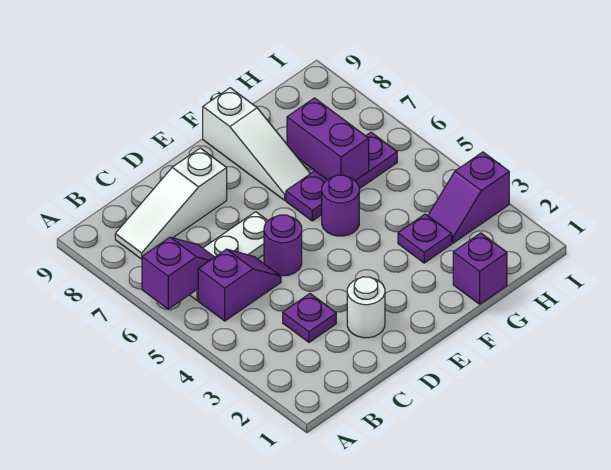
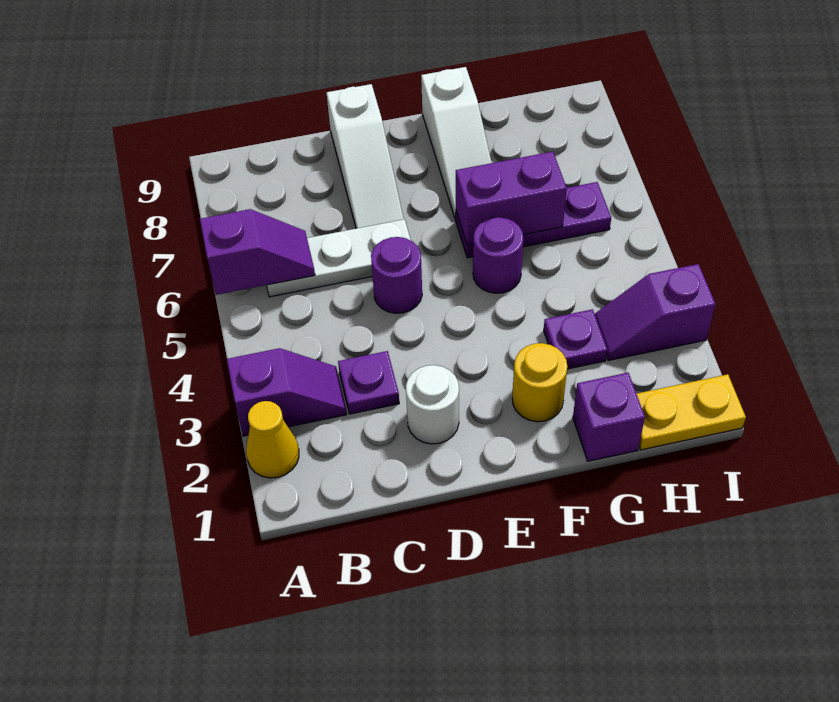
none -> yellow 1x1 cone [246,401,299,478]
purple 1x2 slope [198,249,281,321] -> purple 1x2 slope moved to [227,348,347,436]
white 1x3 slope [115,148,227,259] -> white 1x3 slope turned to [327,84,404,228]
none -> yellow 1x1 round brick [512,343,567,422]
purple 1x2 brick [287,98,369,180] -> purple 1x2 brick turned to [456,152,567,245]
none -> yellow 1x2 plate [637,374,746,450]

